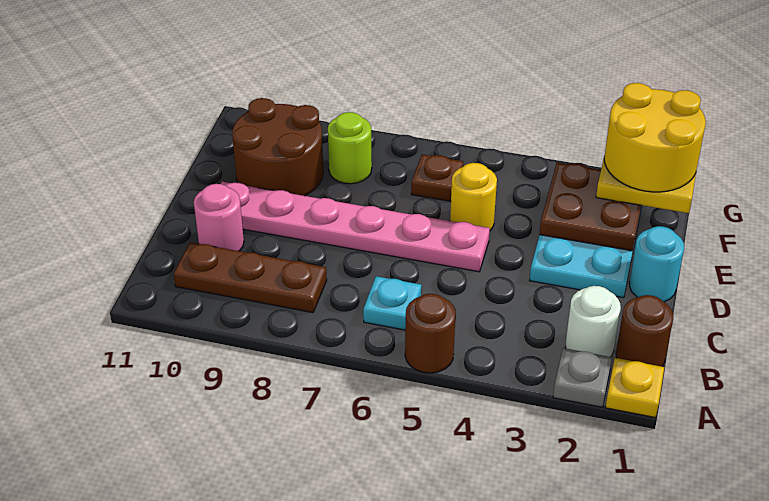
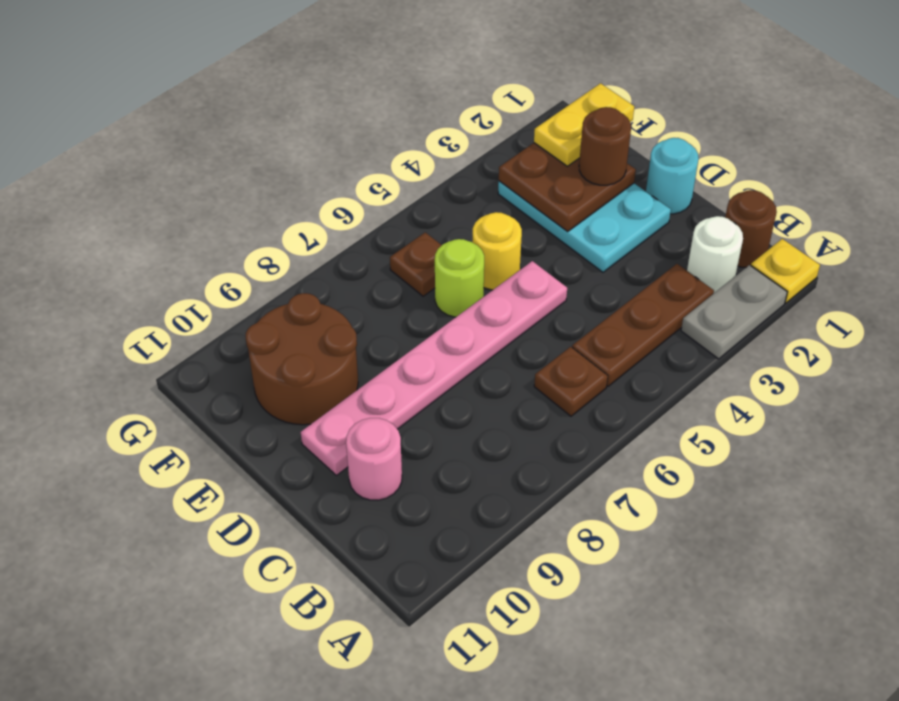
grey 1x1 plate [553,348,612,407] -> grey 1x2 plate [681,265,787,359]
brown 1x1 round brick [405,294,456,373] -> brown 1x1 round brick moved to [579,107,631,185]
cyan 1x1 plate [363,276,421,330] -> brown 1x1 plate [534,347,608,416]
brown 1x3 plate [174,242,327,313] -> brown 1x3 plate moved to [572,264,714,386]
yellow 2x2 round brick [604,83,706,192] -> none
lime 1x1 round brick [328,112,372,184] -> lime 1x1 round brick moved to [435,239,484,317]

